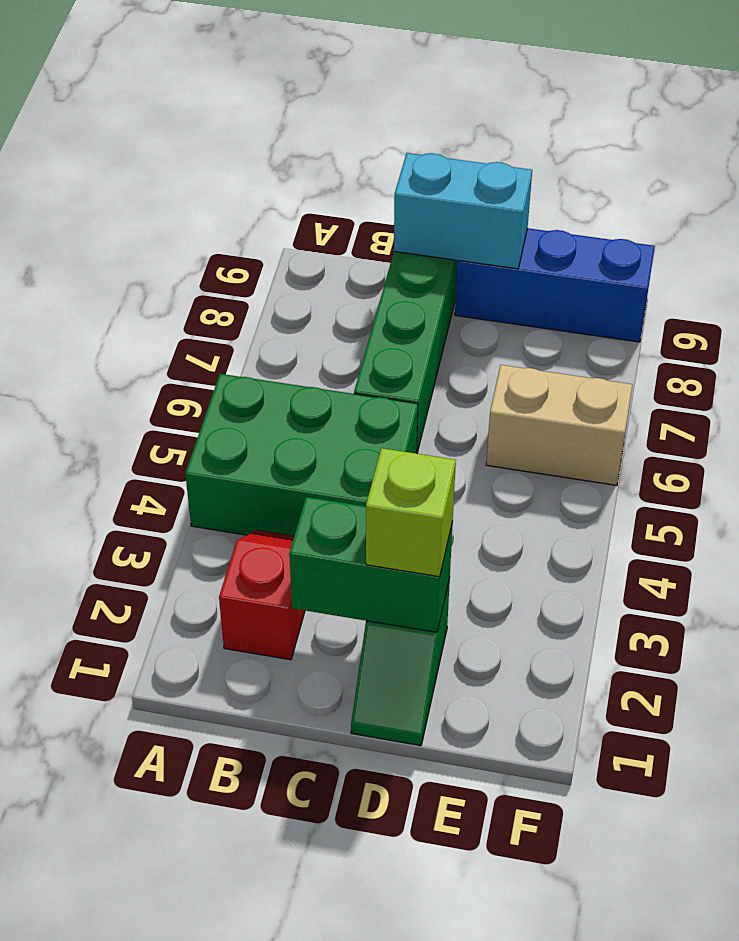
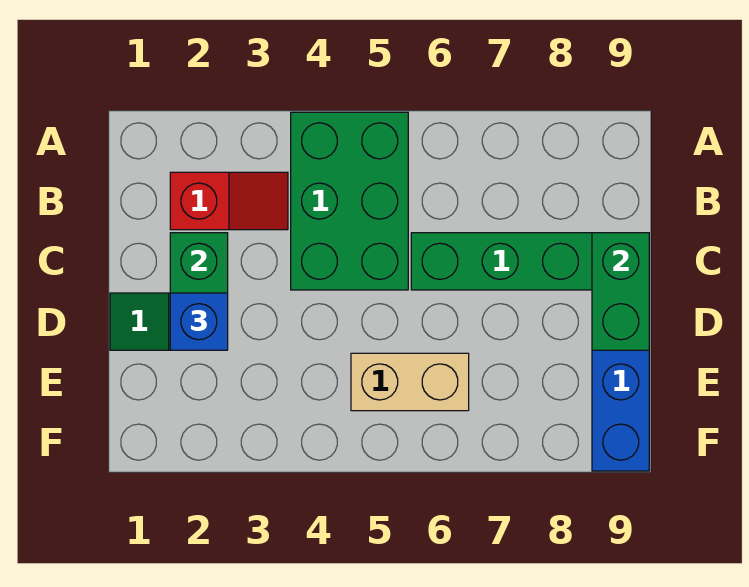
cyan 1x2 brick [394,153,532,269] -> green 1x2 brick [592,233,649,350]
lime 1x1 brick [366,448,456,577] -> blue 1x1 brick [170,293,228,350]
tan 1x2 brick [486,365,633,485] -> tan 1x2 brick turned to [351,353,469,411]

